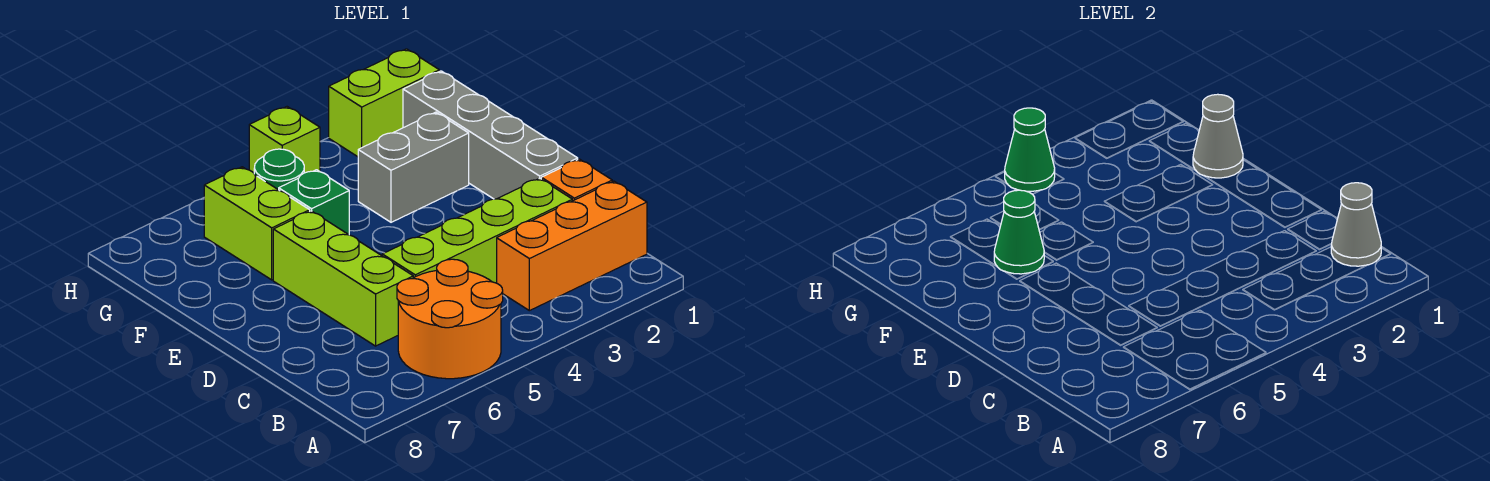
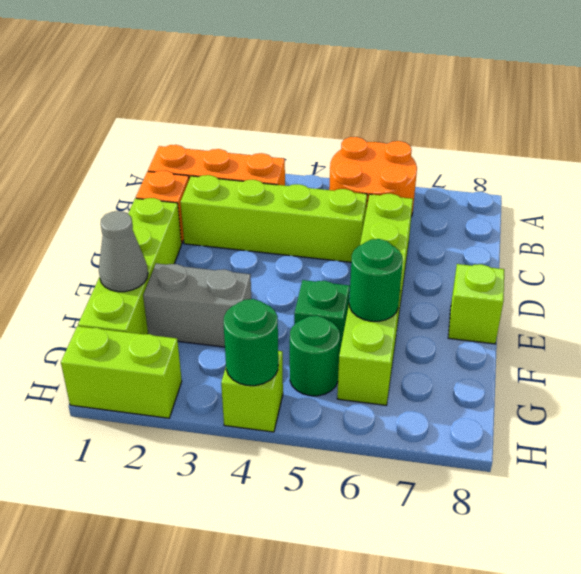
grey 1x1 cone [1331,183,1381,266] -> none
grey 1x4 brick [403,71,578,199] -> lime 1x4 brick [78,198,182,334]
none -> lime 1x1 brick [448,264,504,344]
green 1x1 cone [994,190,1044,274] -> green 1x1 round brick [349,239,403,321]
green 1x1 cone [1005,108,1055,191] -> green 1x1 round brick [223,299,278,386]

